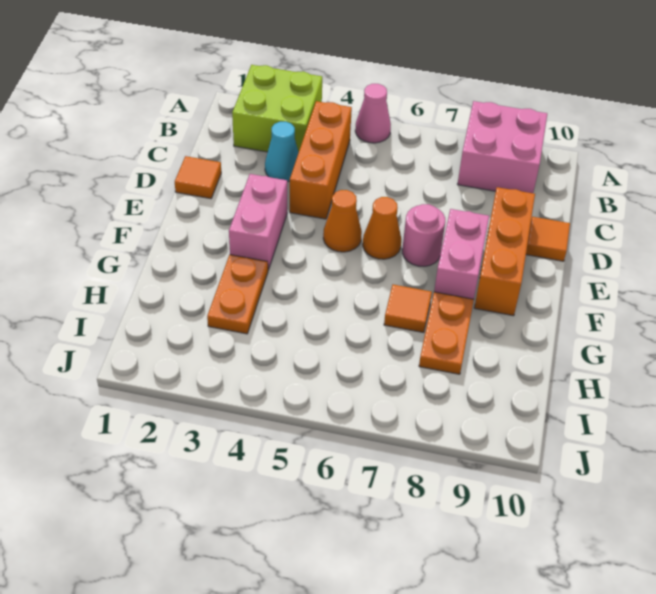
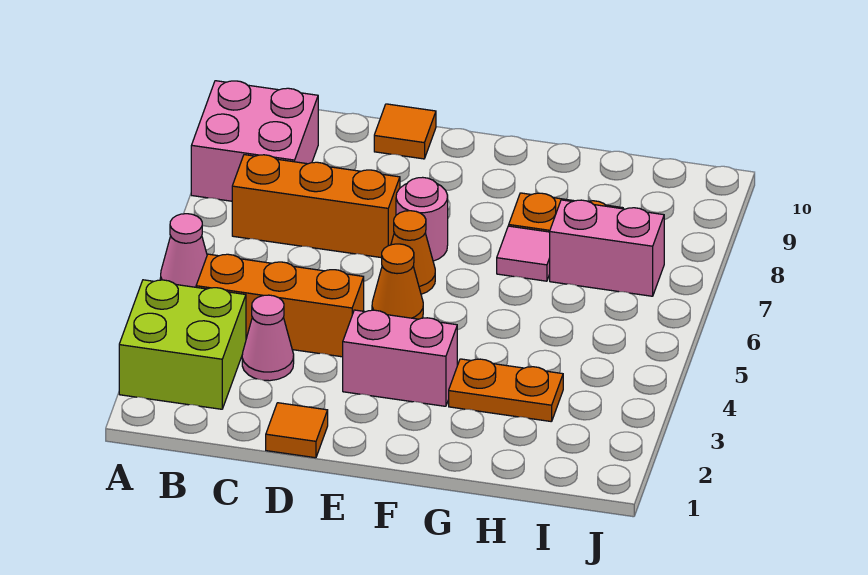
cyan 1x1 cone [265,122,299,182] -> pink 1x1 cone [242,295,294,381]
orange 1x3 brick [474,187,535,316] -> orange 1x3 brick moved to [232,155,400,258]
pink 1x2 brick [434,209,489,299] -> pink 1x2 brick moved to [550,200,664,296]
orange 1x1 tile [384,285,432,333] -> pink 1x1 tile [497,226,550,281]

